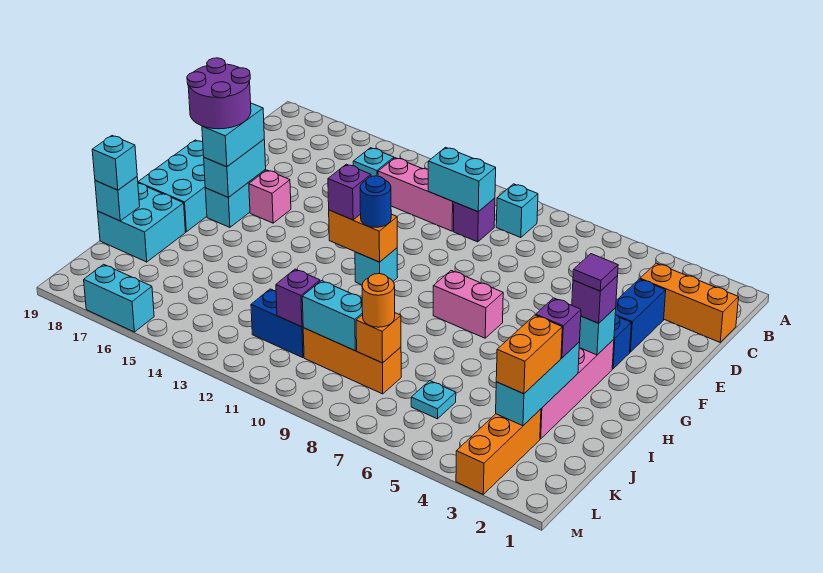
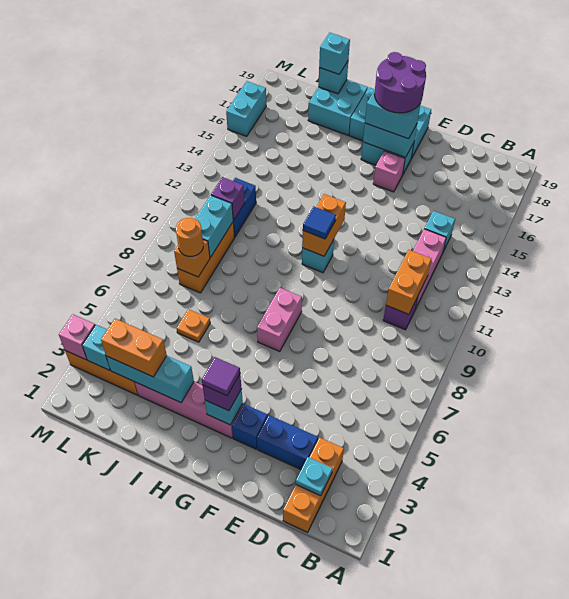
cyan 1x1 brick [496,184,538,238] -> cyan 1x1 brick moved to [82,325,110,370]
cyan 1x2 brick [428,147,496,212] -> orange 1x2 brick [386,250,431,314]
blue 1x1 round brick [360,176,391,227] -> blue 1x1 tile [303,206,336,239]
purple 1x1 brick [328,164,371,220] -> none
purple 1x1 brick [536,298,581,358] -> none
none -> orange 1x1 plate [177,309,210,342]
cyan 1x1 plate [411,381,456,419] -> cyan 1x1 plate moved to [296,457,333,496]
none -> pink 1x1 brick [59,314,95,360]

